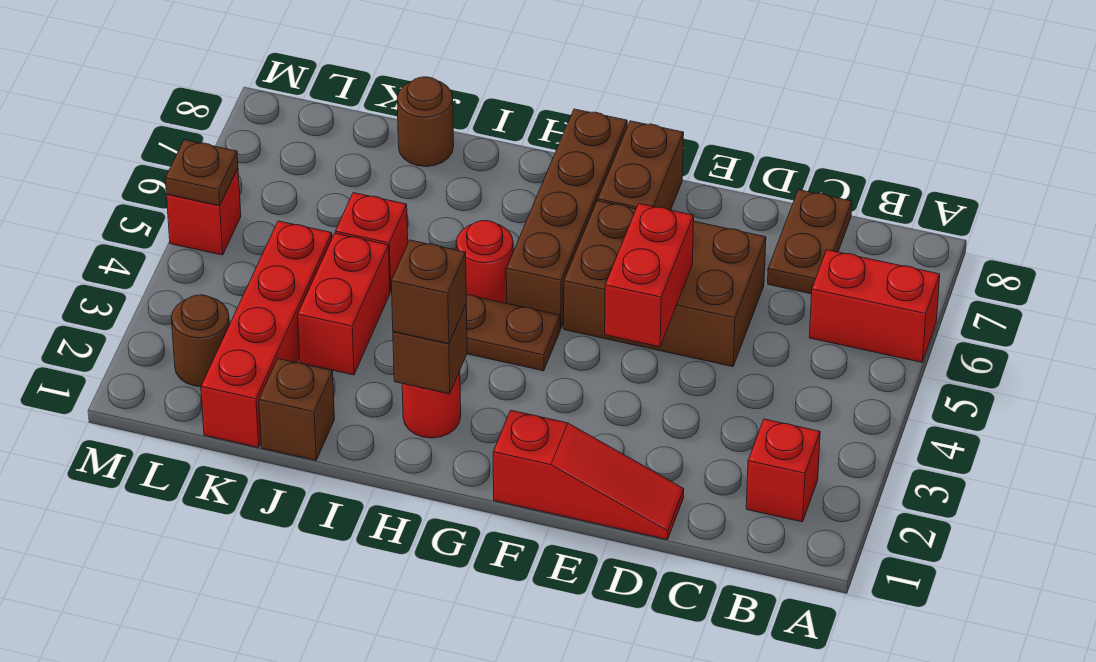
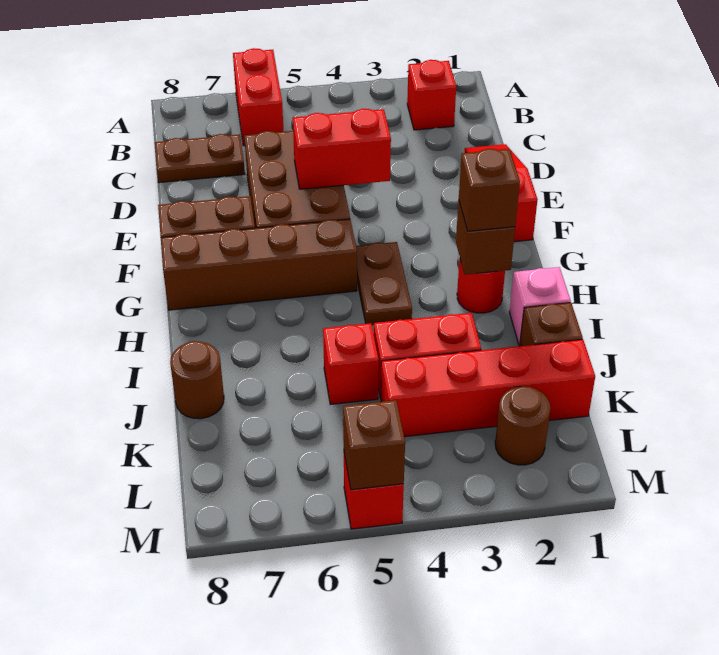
red 1x1 round brick [456,221,513,303] -> none
none -> pink 1x1 brick [509,267,571,346]
brown 1x1 plate [165,140,238,206] -> brown 1x1 brick [343,400,405,490]

